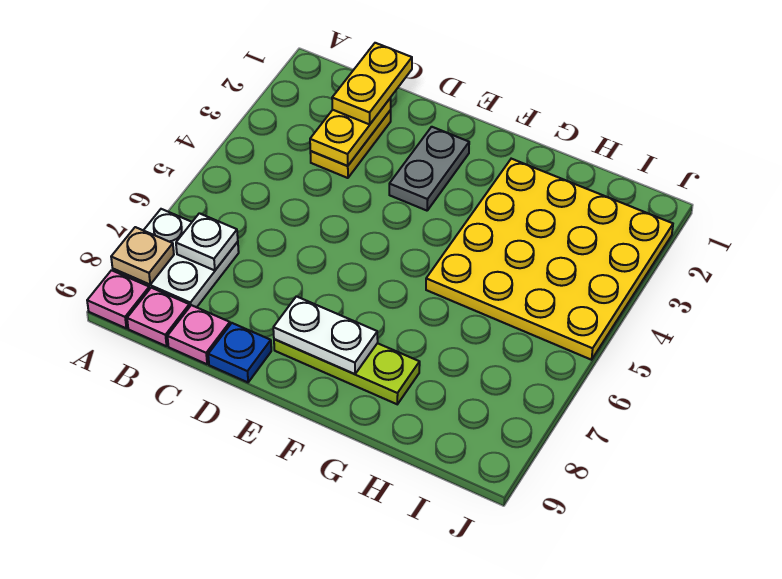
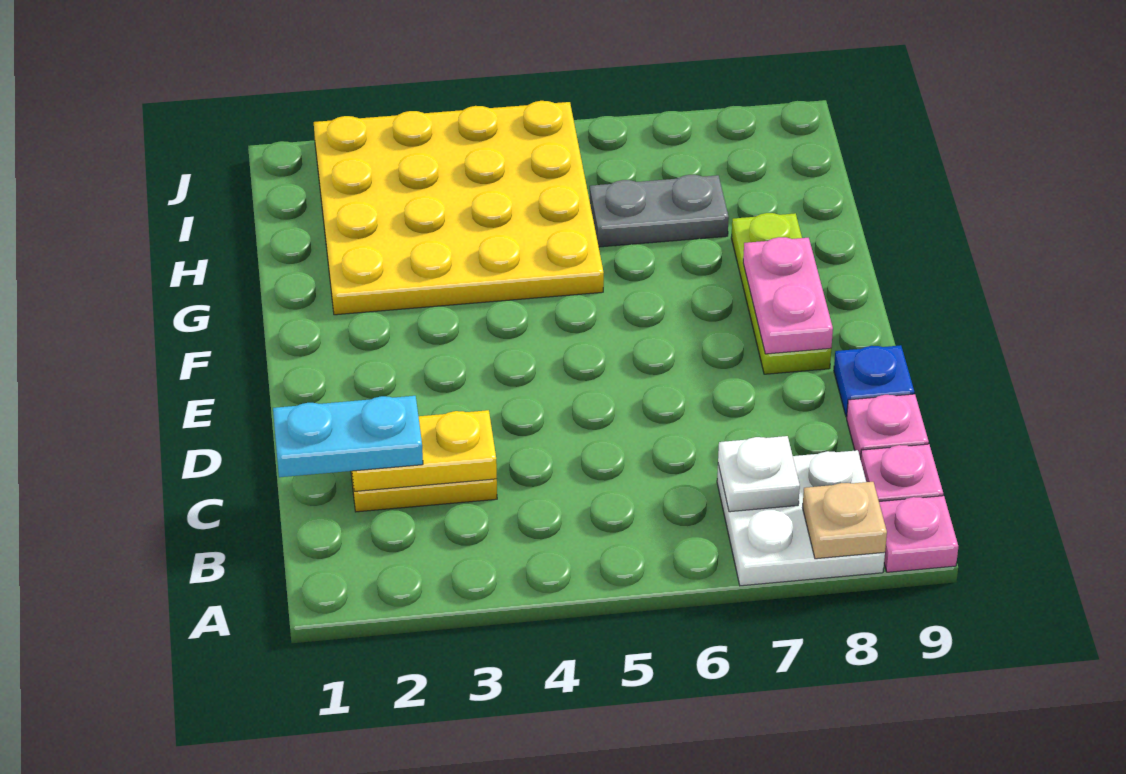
yellow 1x2 plate [332,43,412,124] -> cyan 1x2 plate [273,396,423,477]
grey 1x2 plate [389,127,469,211] -> grey 1x2 plate moved to [590,175,729,247]
white 1x2 plate [273,296,378,374] -> pink 1x2 plate [743,237,833,354]

